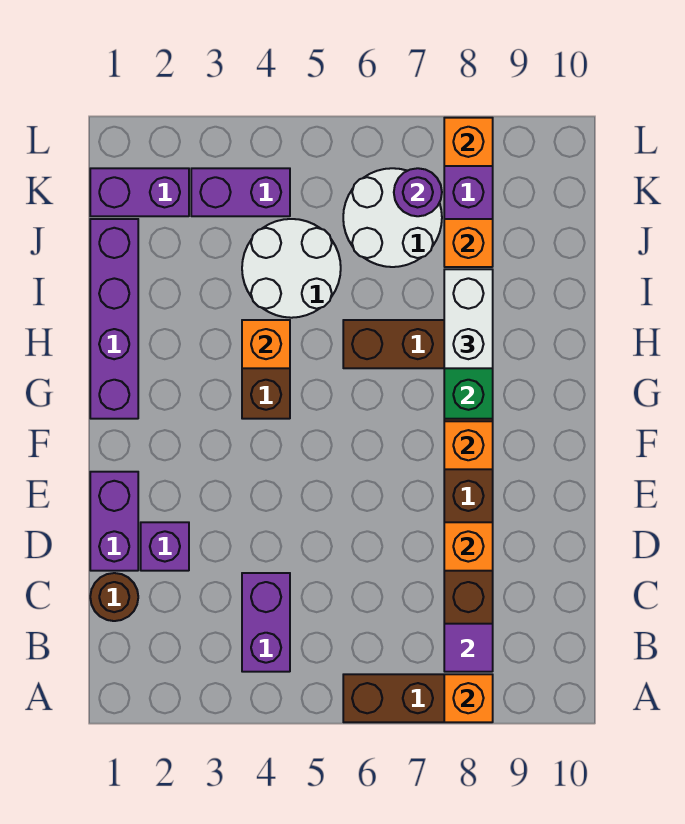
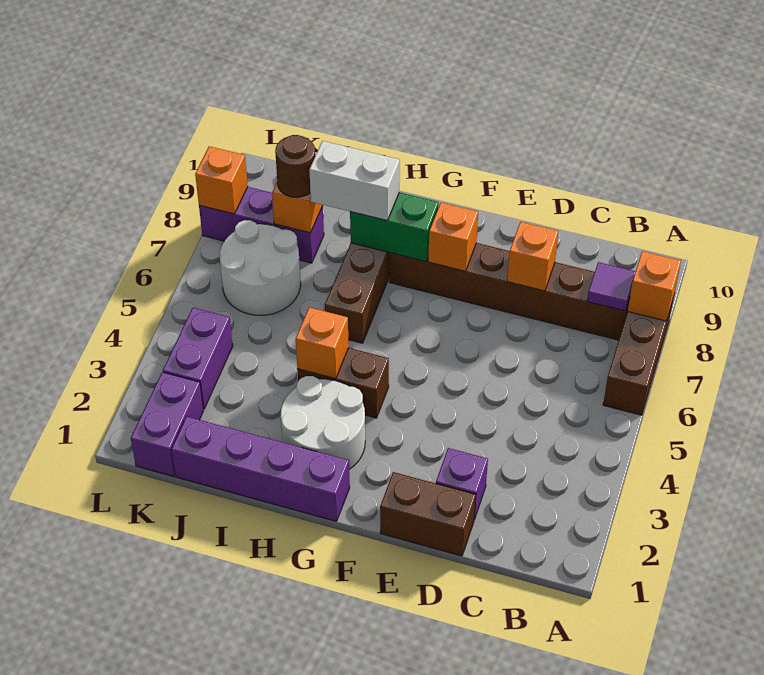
purple 1x2 brick [242,573,290,672] -> none
brown 1x1 round brick [90,573,138,621] -> brown 1x1 round brick moved to [275,135,315,197]
purple 1x2 brick [90,472,138,571] -> brown 1x2 brick [380,472,476,556]
white 2x2 round brick [242,219,341,318] -> white 2x2 round brick moved to [281,376,365,469]
purple 1x1 round brick [394,168,442,216] -> none

